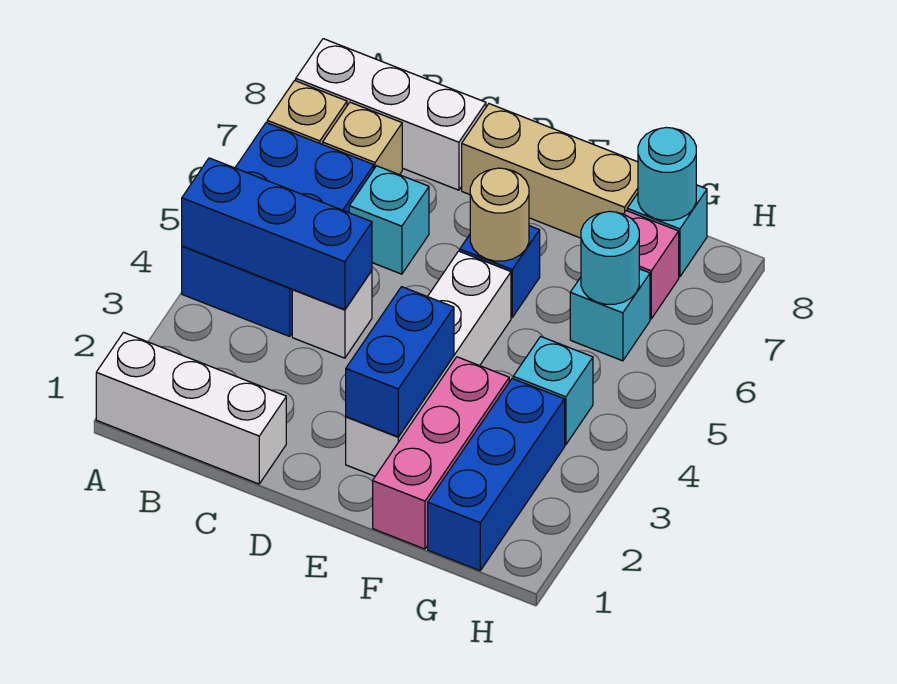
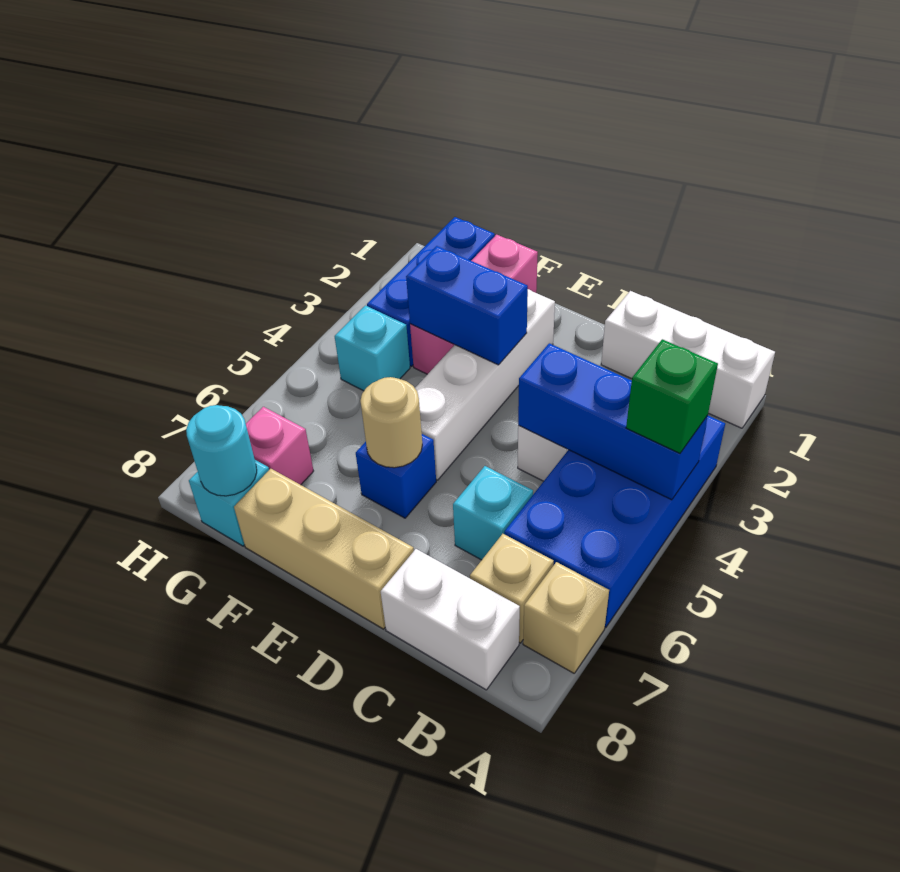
blue 2x3 brick [182,123,374,336] -> blue 2x4 brick [504,416,725,627]
none -> green 1x1 brick [626,339,718,453]
white 1x3 brick [296,39,486,190] -> white 1x2 brick [381,549,520,690]
blue 1x2 brick [346,287,454,437] -> blue 1x2 brick turned to [406,246,528,365]
cyan 1x1 brick [570,269,650,361] -> none
cyan 1x1 round brick [581,211,639,304] -> none

